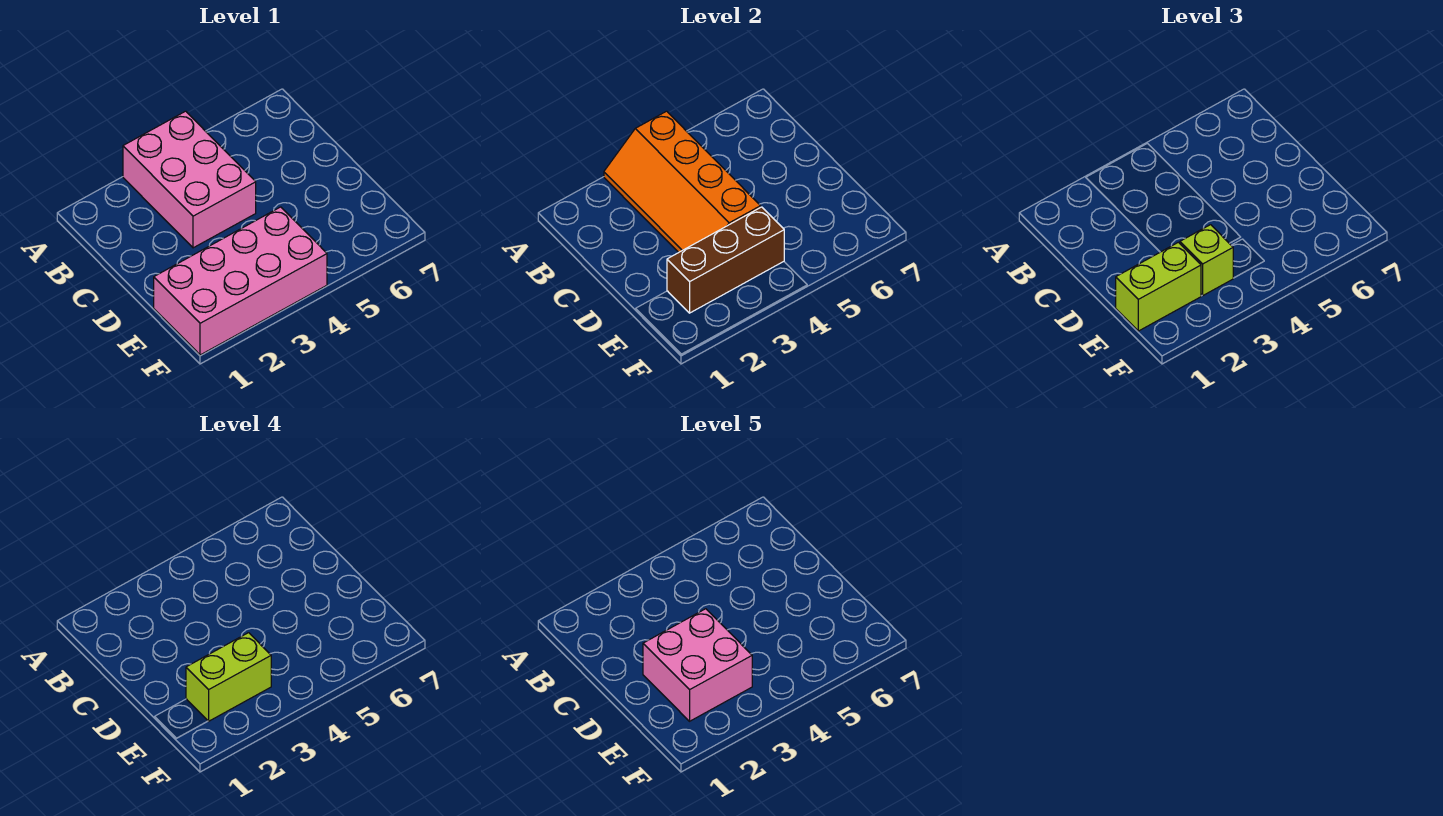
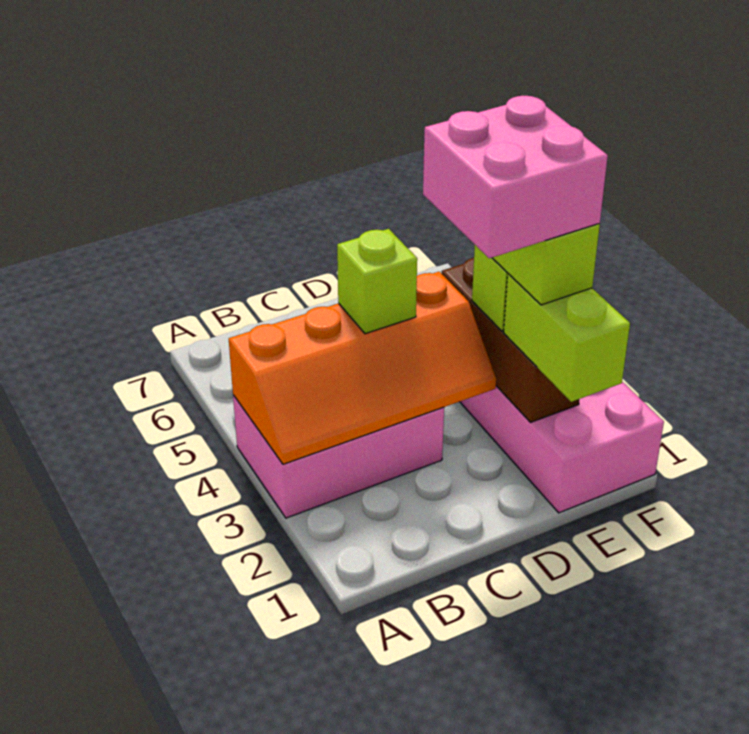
none -> lime 1x1 brick [337,229,417,334]

